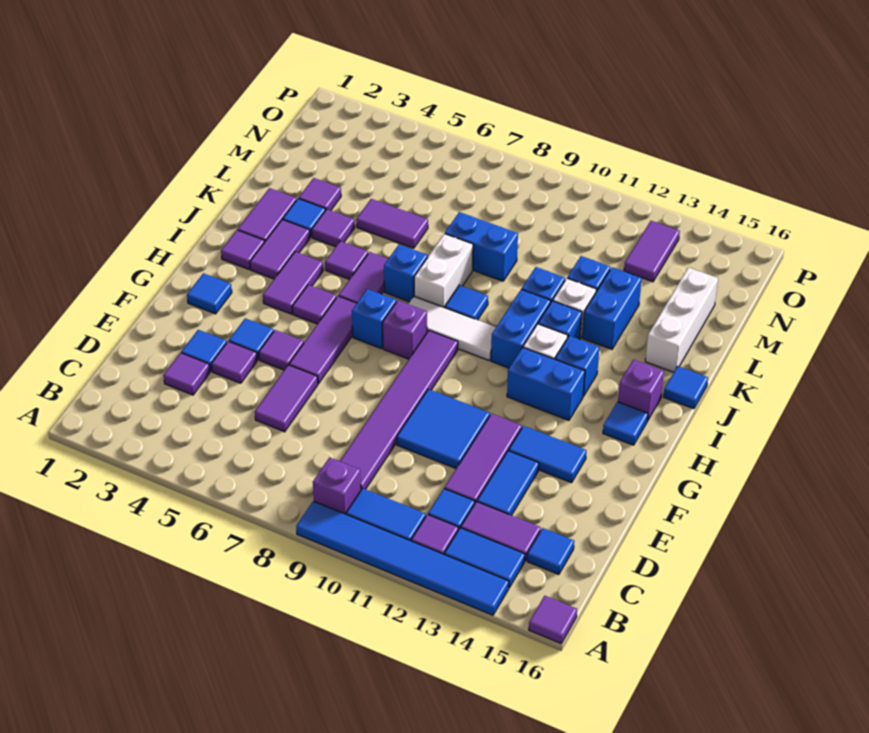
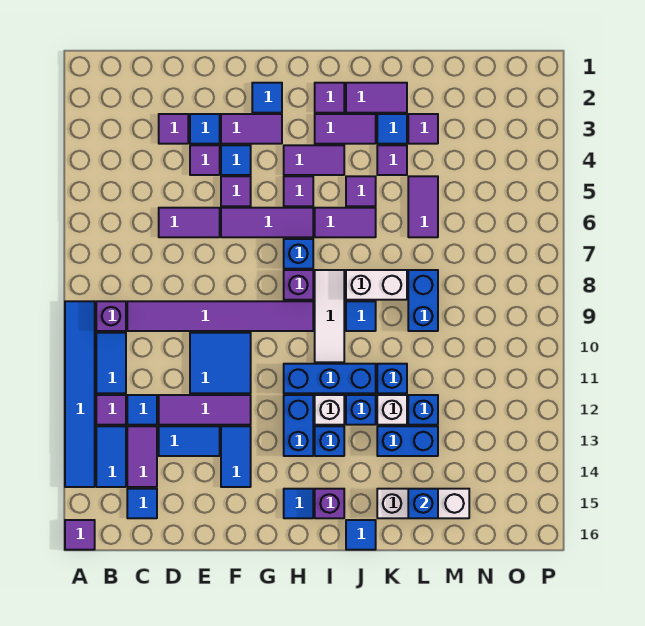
blue 1x2 brick [491,289,551,368] -> blue 1x3 brick [284,364,376,393]
blue 1x1 brick [384,245,428,302] -> blue 1x1 brick moved to [408,489,438,518]
purple 1x2 tile [624,221,680,282] -> purple 1x2 tile moved to [221,114,282,144]

